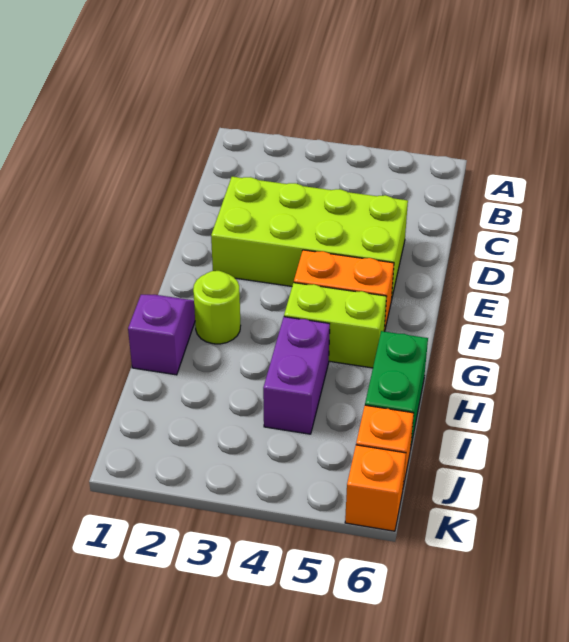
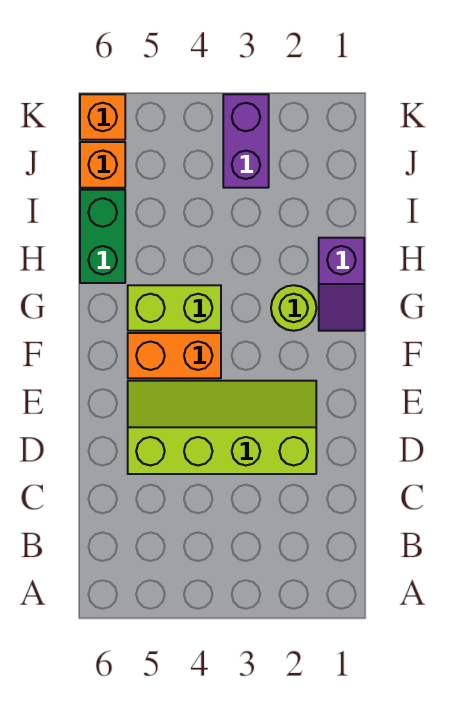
lime 2x4 brick [211,177,408,301] -> lime 2x4 slope [128,381,316,474]
purple 1x2 brick [263,317,330,434] -> purple 1x2 brick moved to [223,94,269,188]

